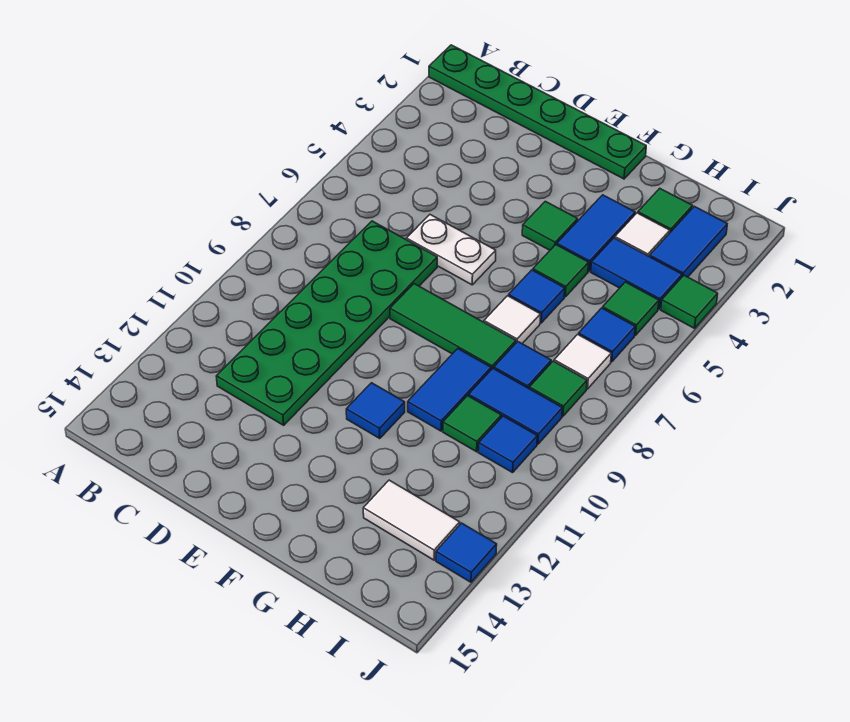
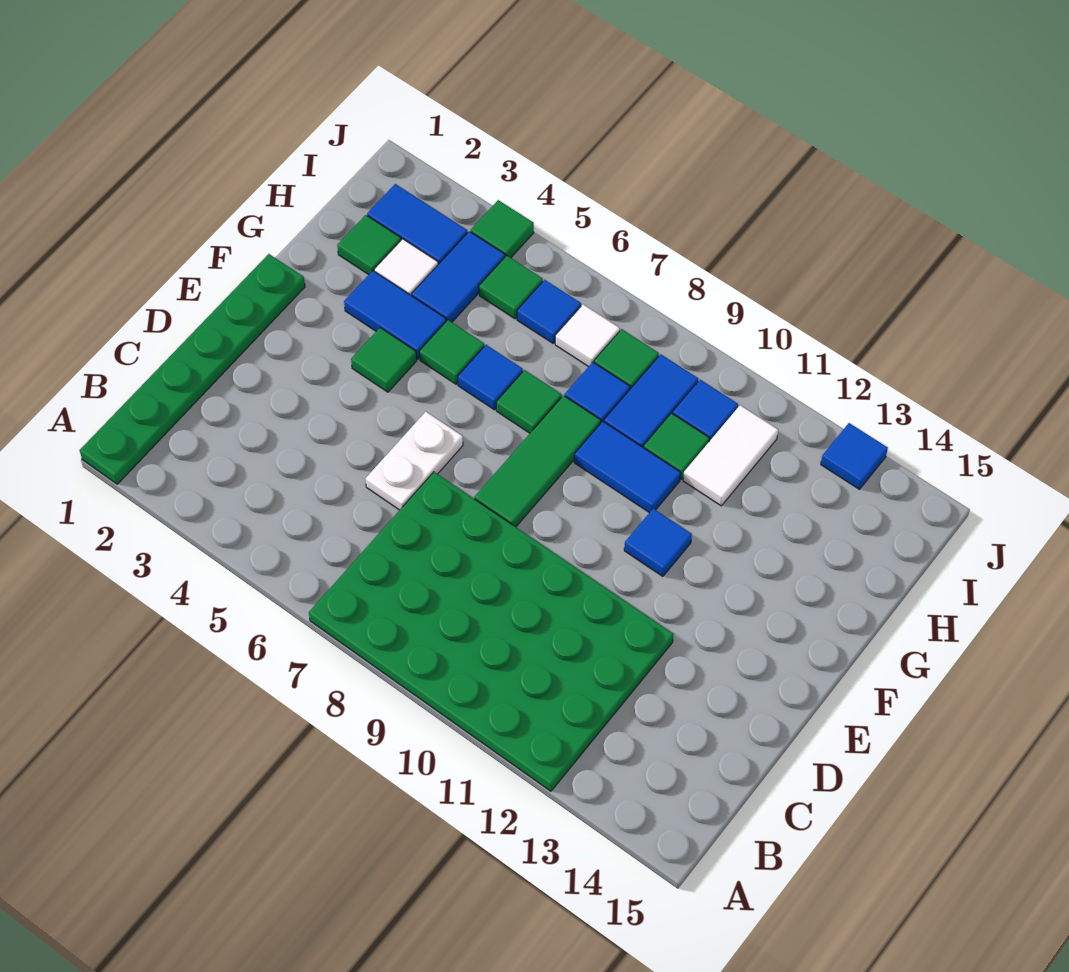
green 2x6 plate [216,221,437,425] -> green 4x6 plate [309,472,673,791]
white 1x1 tile [484,296,541,344] -> green 1x1 tile [496,370,562,433]
white 1x2 tile [363,480,460,560] -> white 1x2 tile moved to [683,405,778,506]

